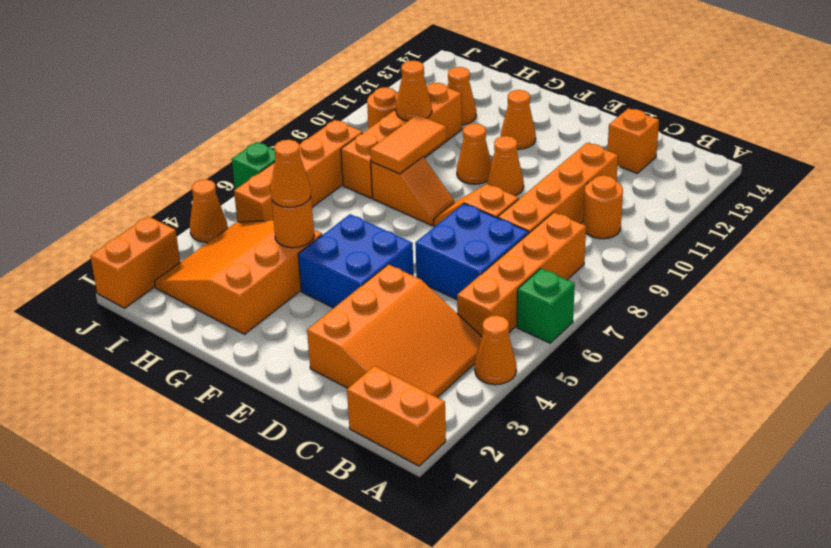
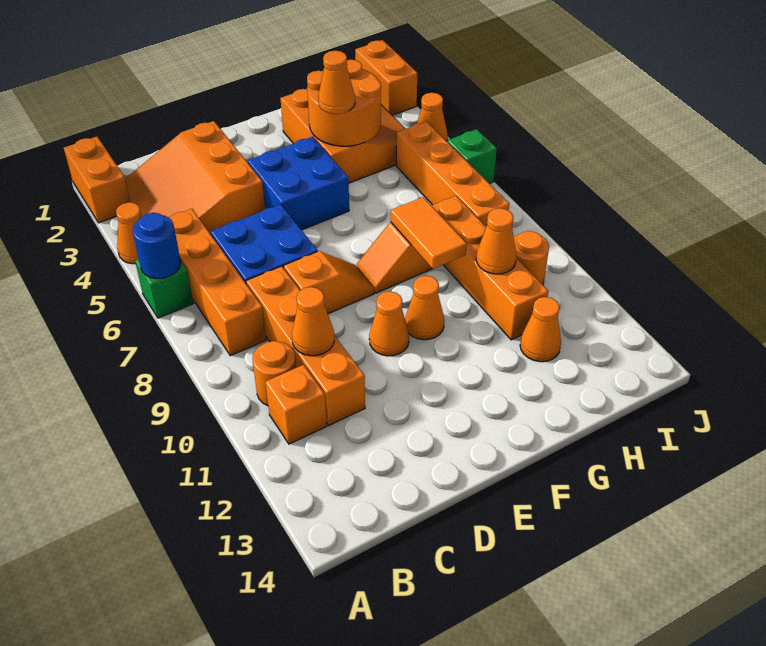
orange 1x2 brick [347,366,446,466] -> orange 1x2 brick turned to [64,137,130,223]
none -> blue 1x1 round brick [133,213,181,279]
orange 1x1 brick [607,108,659,173] -> orange 1x1 brick moved to [265,365,327,444]
orange 1x1 cone [501,90,536,149] -> orange 1x1 cone moved to [292,287,334,356]
orange 1x1 round brick [272,197,314,248] -> orange 2x2 round brick [307,60,381,146]

